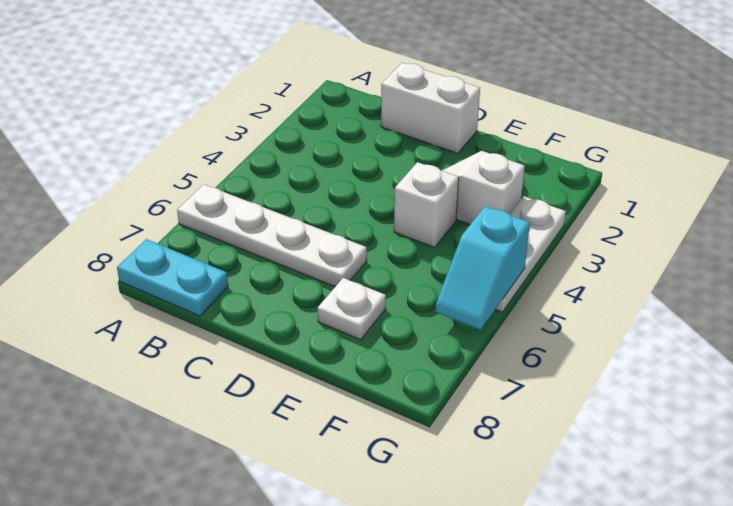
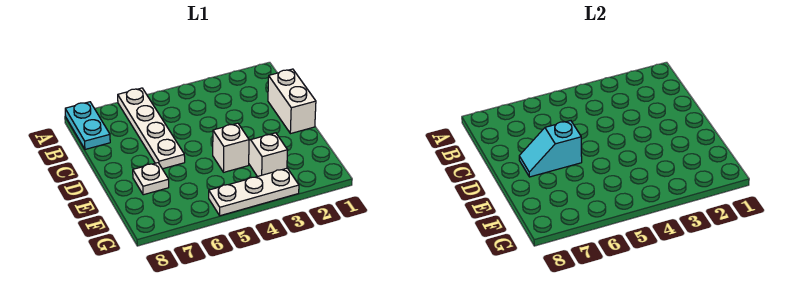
cyan 1x2 slope [435,206,530,330] -> cyan 1x2 slope moved to [519,121,582,177]

